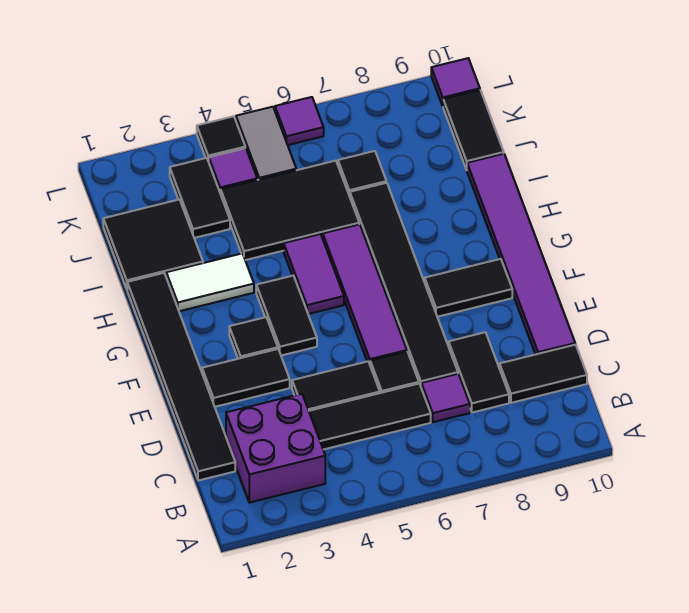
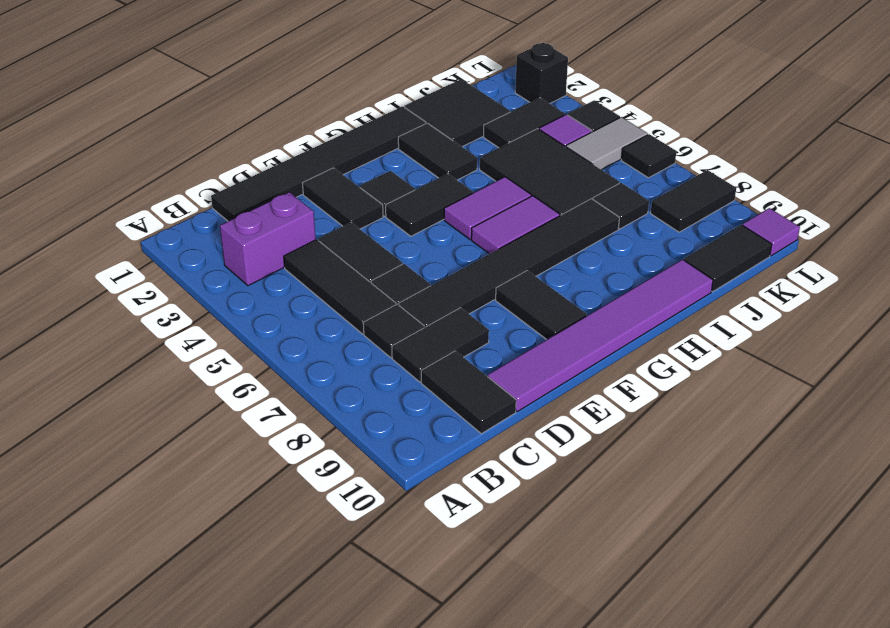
purple 2x2 brick [226,394,325,503] -> purple 1x2 brick [220,192,316,286]
purple 1x1 tile [421,374,470,422] -> black 1x1 tile [363,304,424,358]
purple 1x4 tile [323,224,407,364] -> purple 1x2 tile [471,196,560,254]
white 1x2 tile [166,253,254,311] -> black 1x2 tile [398,123,477,180]
none -> black 1x2 tile [651,170,736,232]
none -> black 1x1 brick [515,43,568,104]
purple 1x1 tile [275,97,324,145] -> black 1x1 tile [621,134,676,178]

